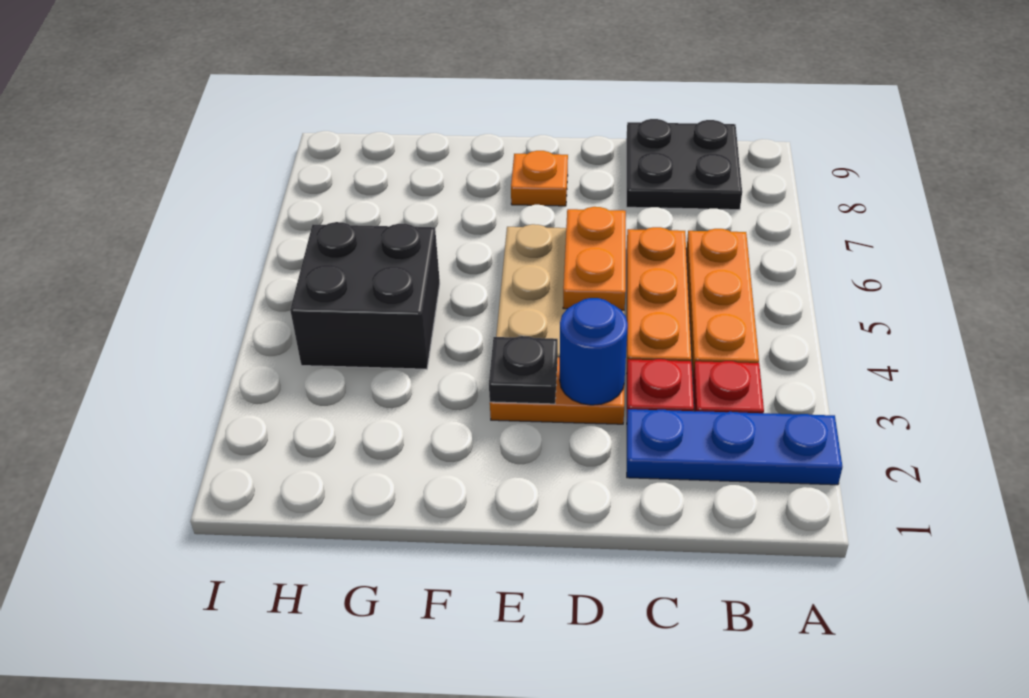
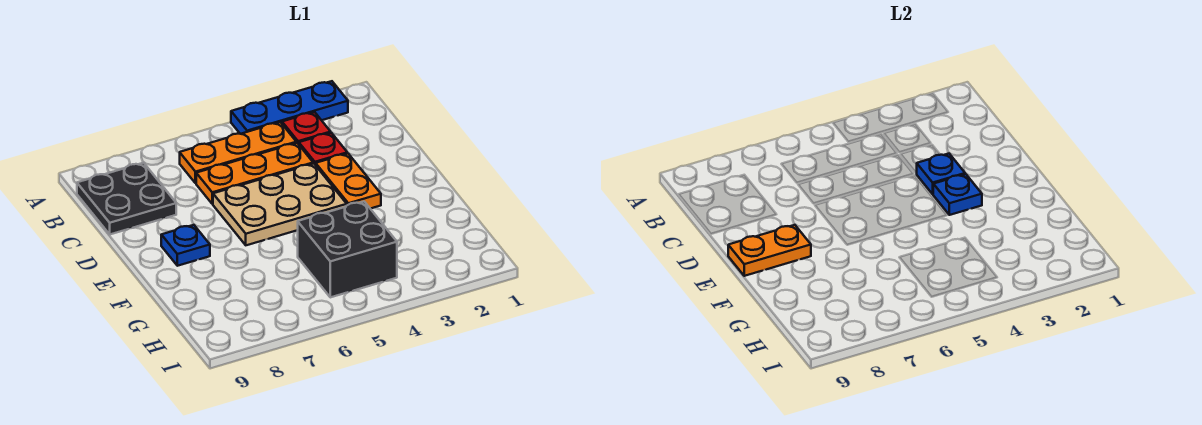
blue 1x3 plate [627,409,842,485] -> blue 1x3 plate turned to [231,81,348,134]
blue 1x1 round brick [560,298,628,405] -> blue 1x1 plate [917,154,965,194]
orange 1x2 plate [563,207,626,310] -> orange 1x2 plate moved to [728,225,811,276]
black 1x1 plate [489,336,558,404] -> blue 1x1 plate [933,174,982,215]
orange 1x1 plate [511,151,568,206] -> blue 1x1 plate [161,225,210,266]

